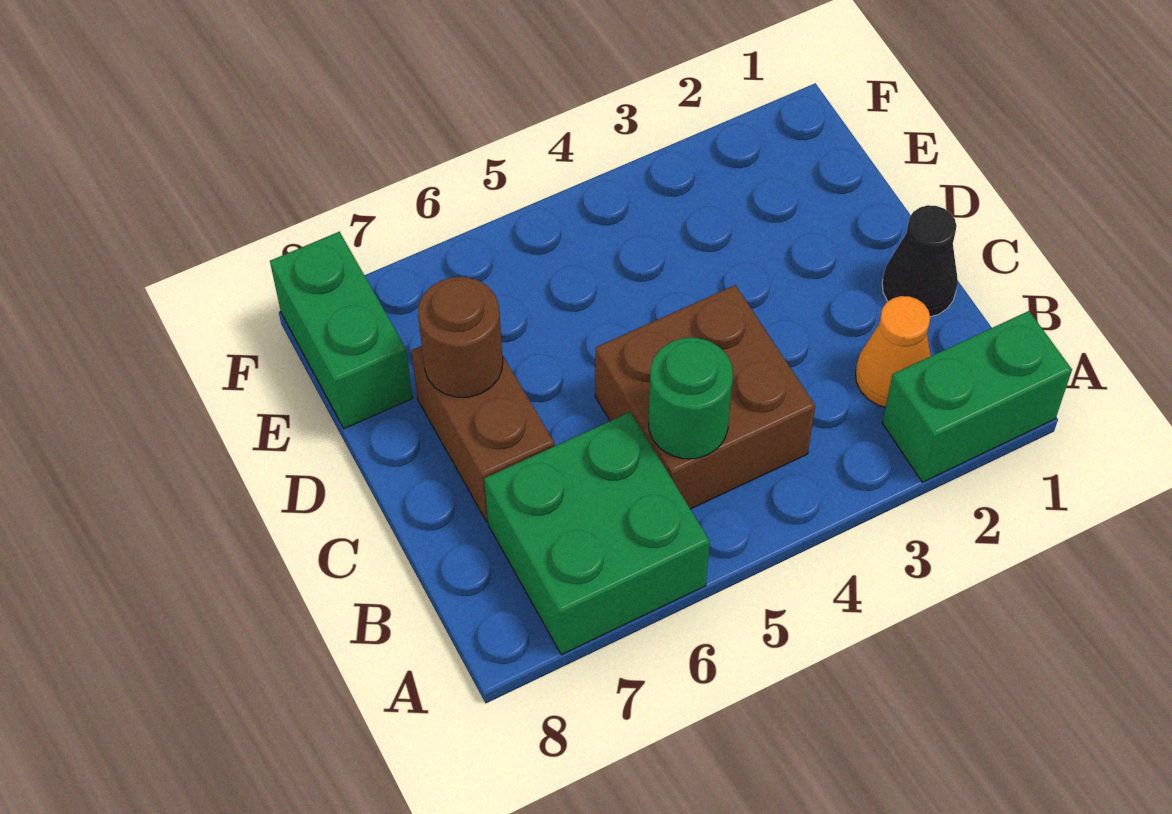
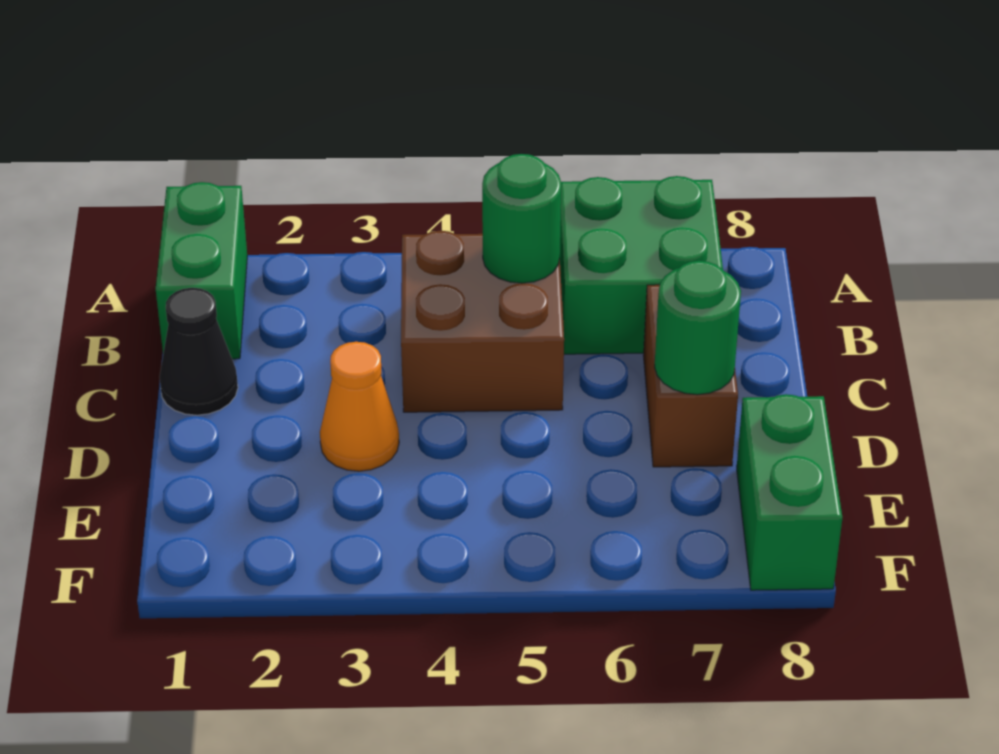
green 1x2 brick [882,311,1072,482] -> green 1x2 brick turned to [156,182,247,359]
orange 1x1 cone [855,296,930,407] -> orange 1x1 cone moved to [320,342,399,471]
brown 1x1 round brick [418,277,503,397] -> green 1x1 round brick [654,261,741,395]

